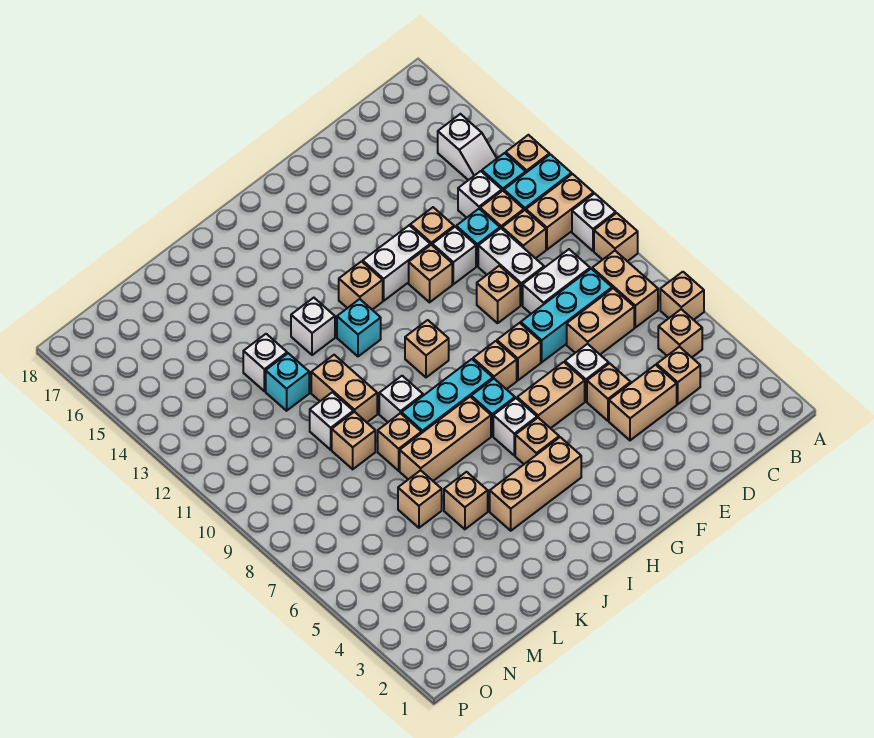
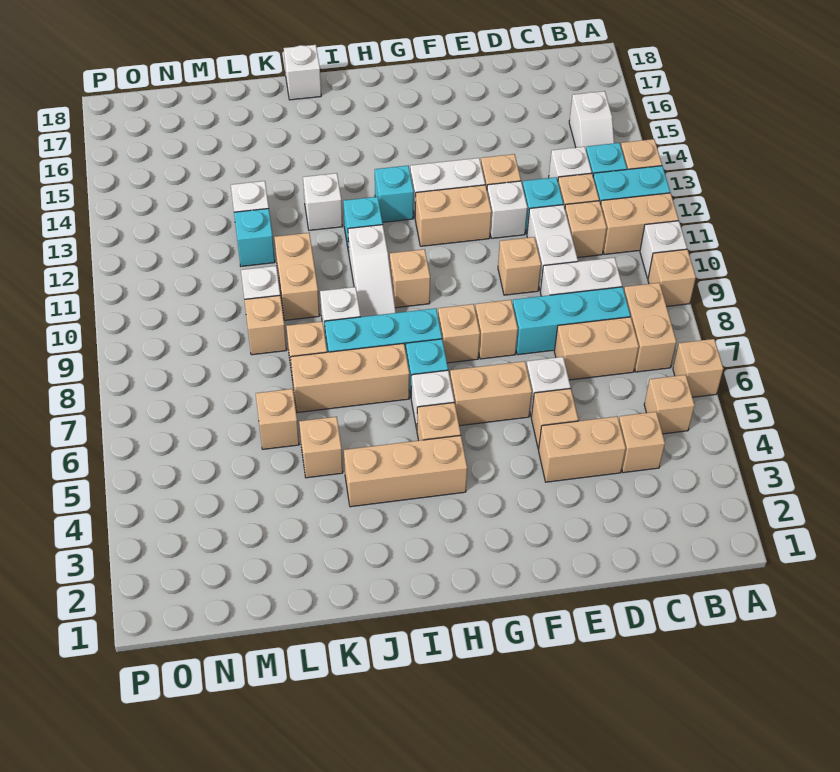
tan 1x1 brick [409,245,452,302] -> tan 1x2 brick [415,185,491,246]
tan 1x1 brick [339,262,383,310] -> cyan 1x1 brick [375,166,414,222]
none -> white 1x3 slope [348,225,396,317]
none -> white 1x1 brick [284,45,321,100]

